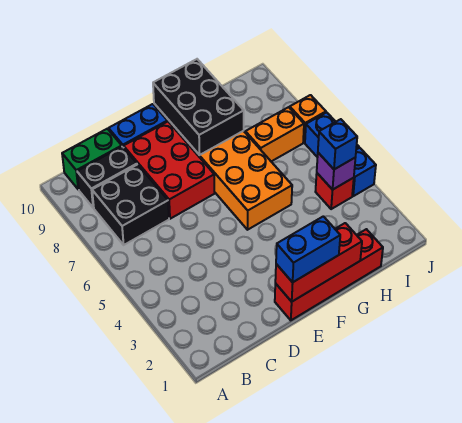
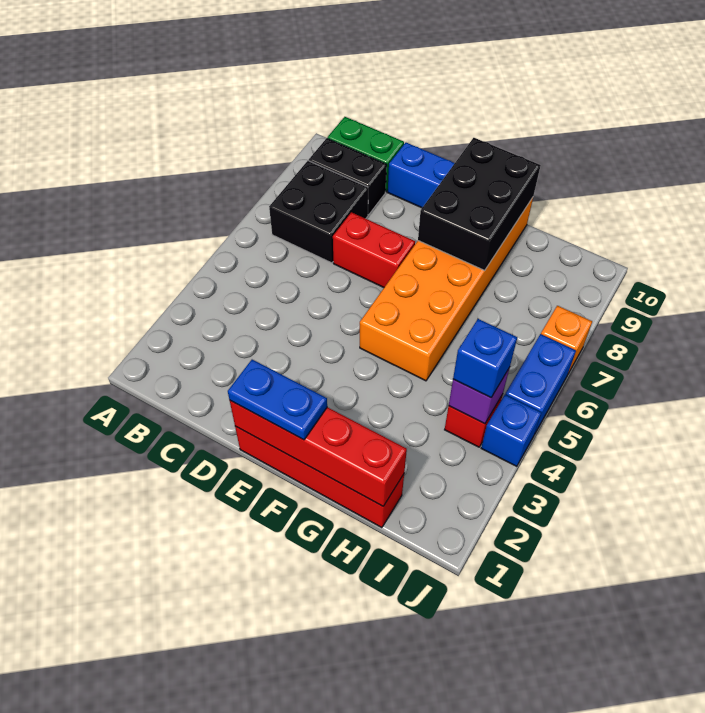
red 2x3 brick [124,122,215,219] -> red 1x2 brick [333,212,415,288]
red 1x3 brick [275,223,362,302] -> red 1x4 brick [230,401,407,506]
blue 1x2 brick [276,216,340,282] -> blue 1x2 plate [228,360,327,440]
orange 1x2 brick [245,107,304,161] -> none

